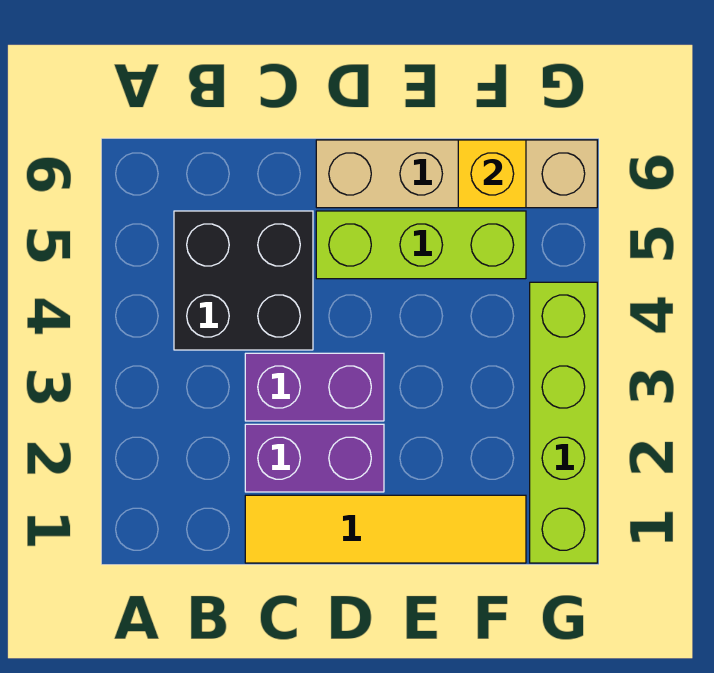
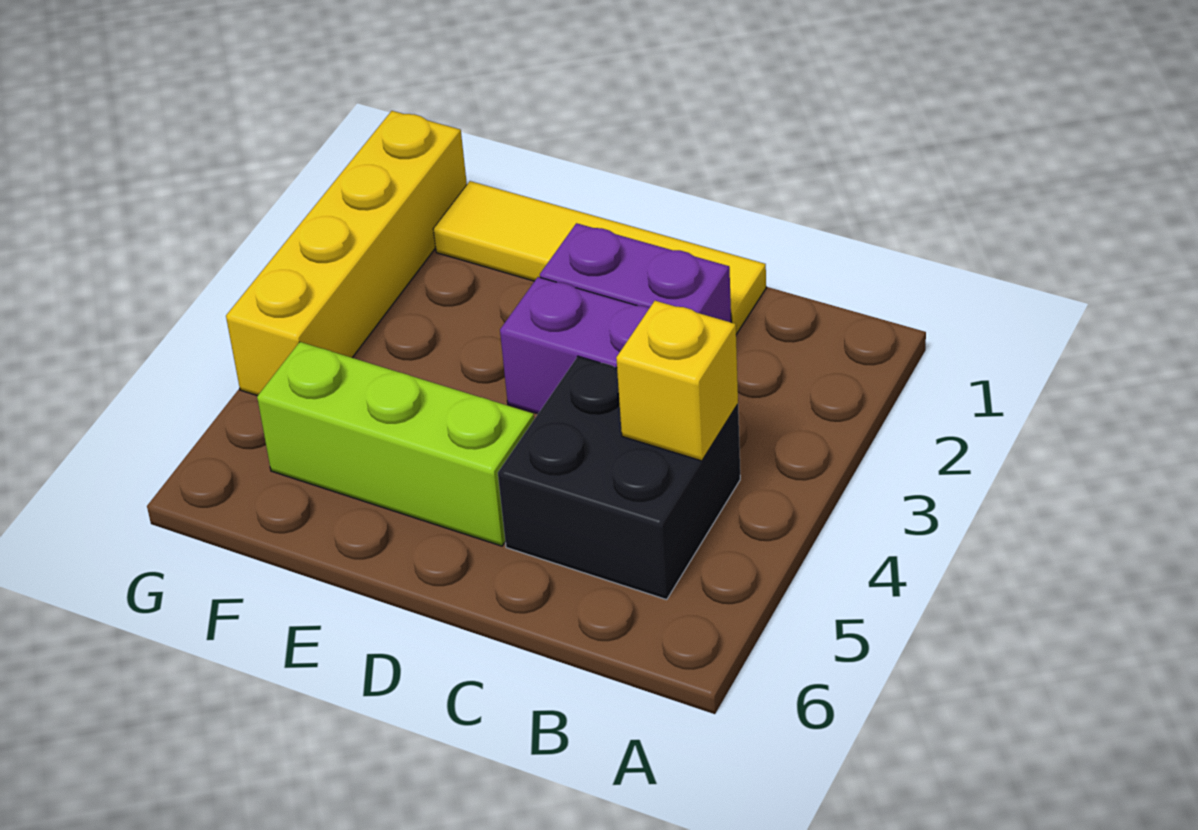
tan 1x4 brick [316,140,597,208] -> none
yellow 1x1 brick [458,140,526,208] -> yellow 1x1 brick moved to [616,301,738,461]
lime 1x4 brick [530,282,597,563] -> yellow 1x4 brick [226,111,467,396]

